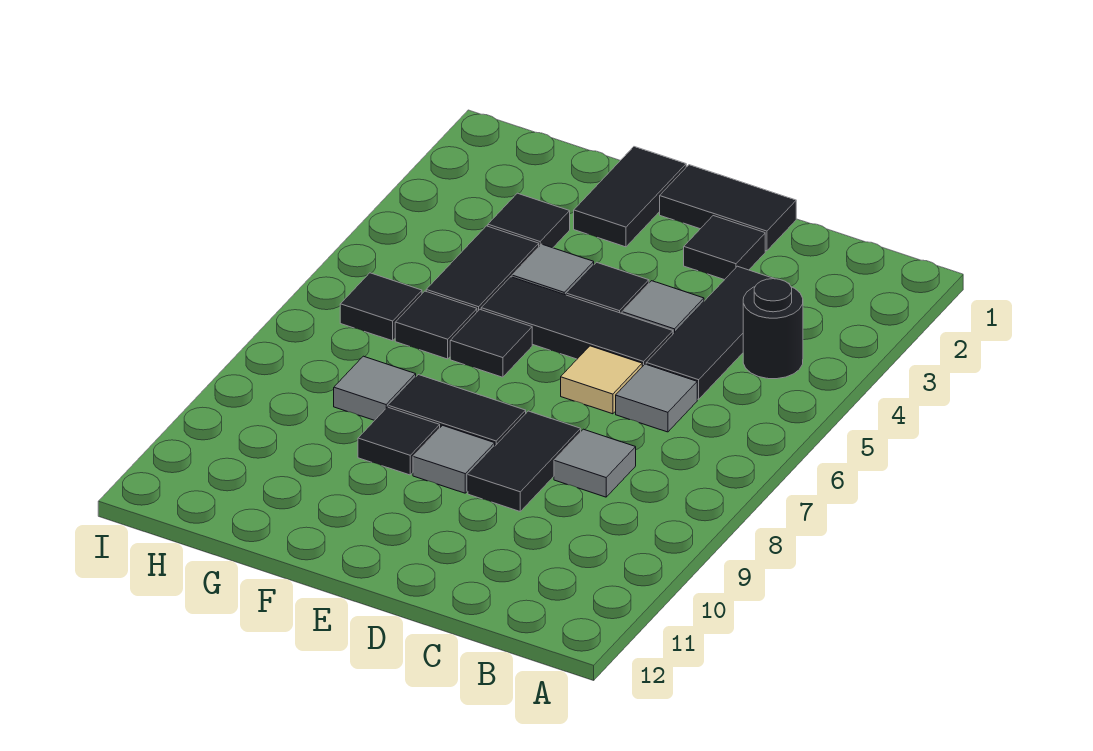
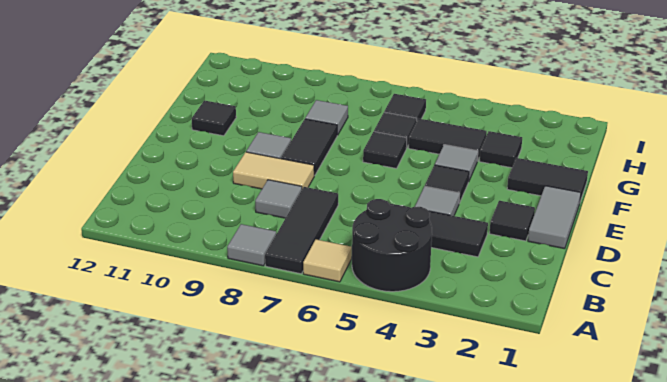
black 1x1 round brick [743,279,803,379] -> black 2x2 round brick [352,199,432,292]
grey 1x1 tile [616,364,697,432] -> grey 1x1 tile moved to [227,224,276,266]
black 1x2 tile [660,165,796,251] -> grey 1x2 tile [528,186,581,249]
black 1x3 tile [481,277,673,367] -> black 1x3 tile moved to [265,187,338,274]
tan 1x1 tile [561,346,642,414] -> tan 1x1 tile moved to [303,239,352,282]
black 1x2 tile [468,411,581,511] -> tan 1x2 tile [233,152,315,189]
black 1x1 tile [358,407,440,475] -> black 1x1 tile moved to [191,100,236,136]

